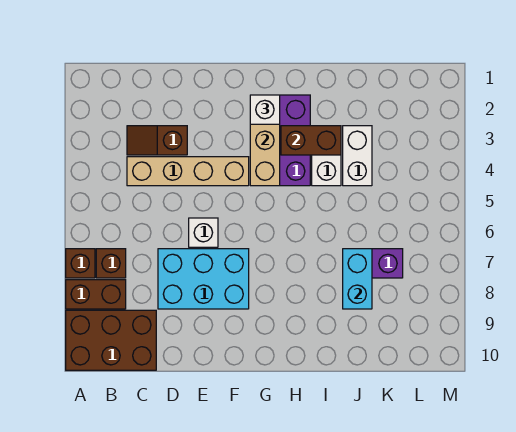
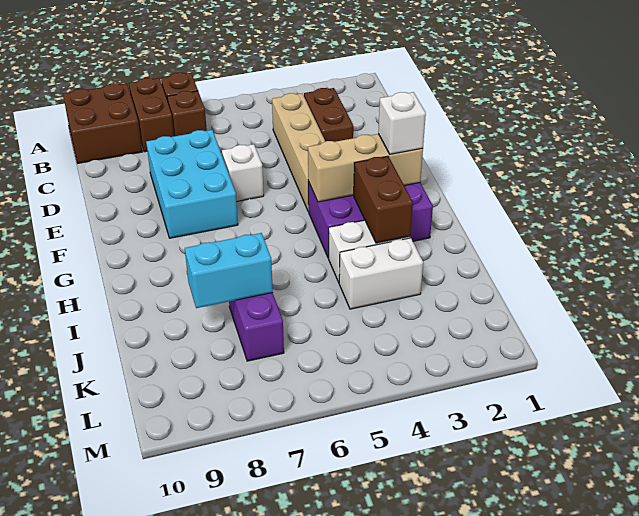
brown 2x3 brick [66,310,156,370] -> brown 2x2 brick [63,83,142,163]
brown 1x2 slope [127,126,187,155] -> brown 1x2 brick [304,88,353,142]

